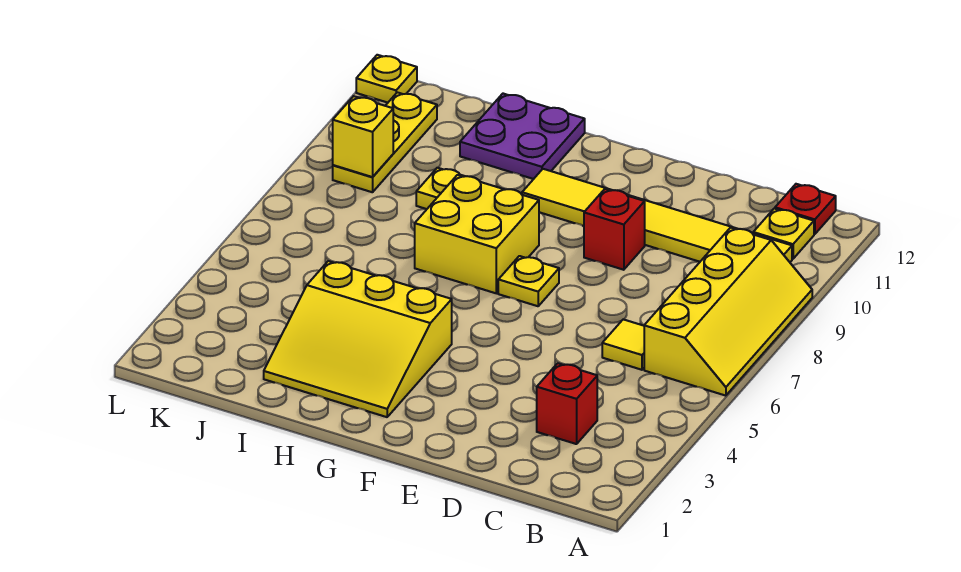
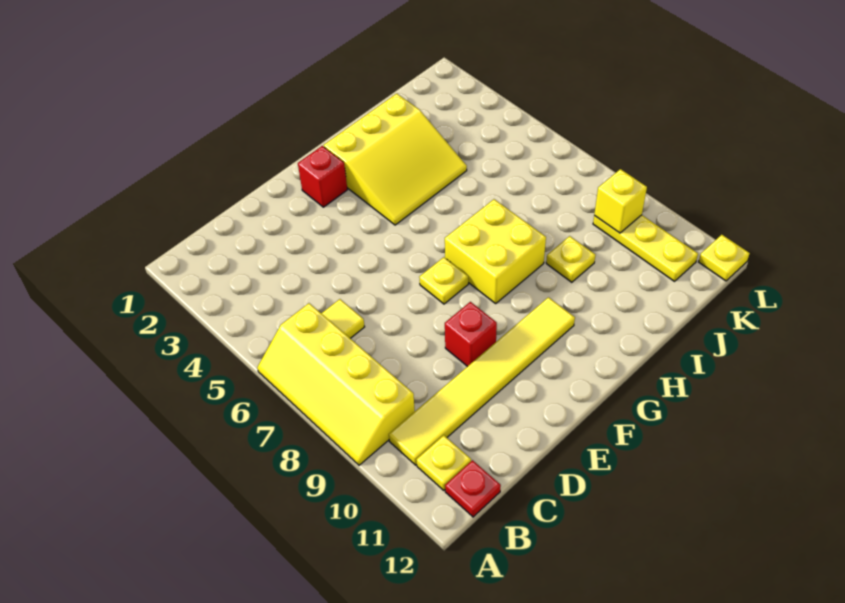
red 1x1 brick [537,363,597,444] -> red 1x1 brick moved to [298,146,347,207]
yellow 3x3 slope [264,261,452,417] -> yellow 3x3 slope turned to [324,93,467,225]
purple 2x2 plate [460,94,585,179] -> none

